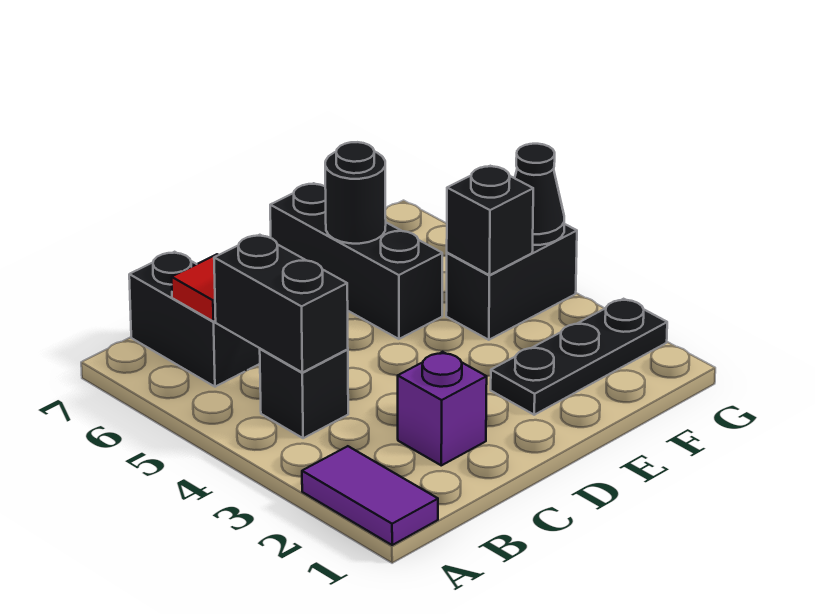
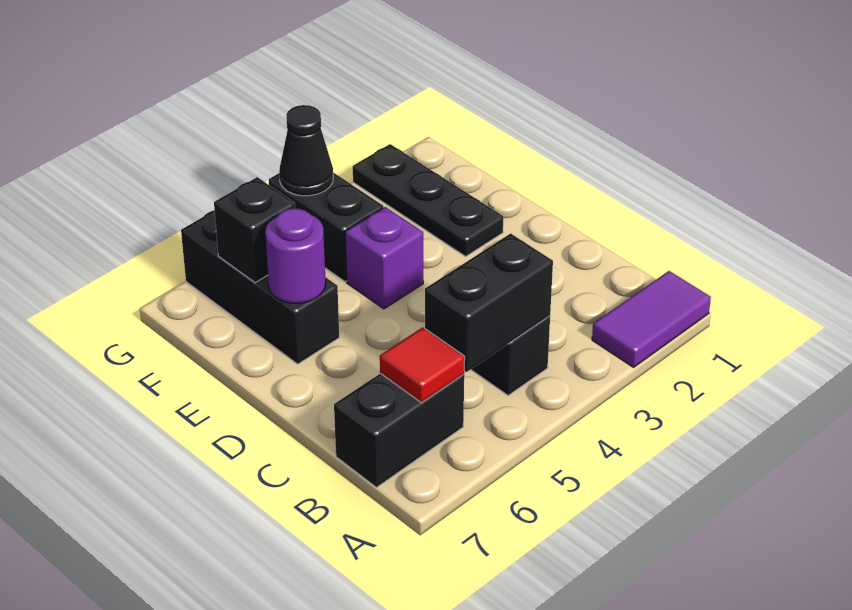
purple 1x1 brick [398,352,487,465] -> purple 1x1 brick moved to [345,207,423,309]
black 1x3 brick [270,183,442,339] -> black 1x3 brick turned to [181,210,339,364]
black 1x1 round brick [325,142,386,244] -> purple 1x1 round brick [265,208,326,303]
black 1x1 brick [447,166,533,275] -> black 1x1 brick moved to [214,177,295,283]

